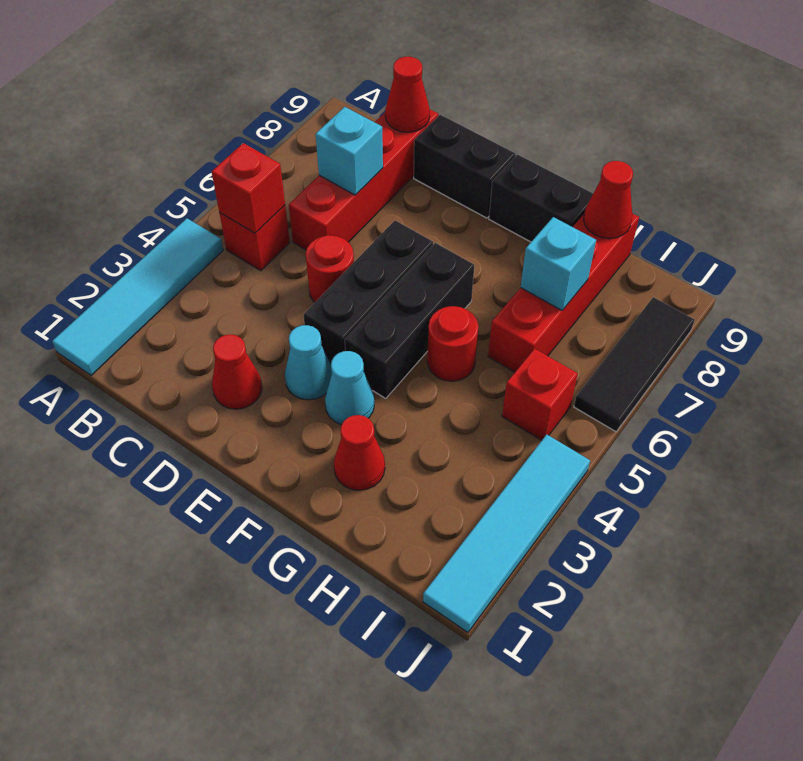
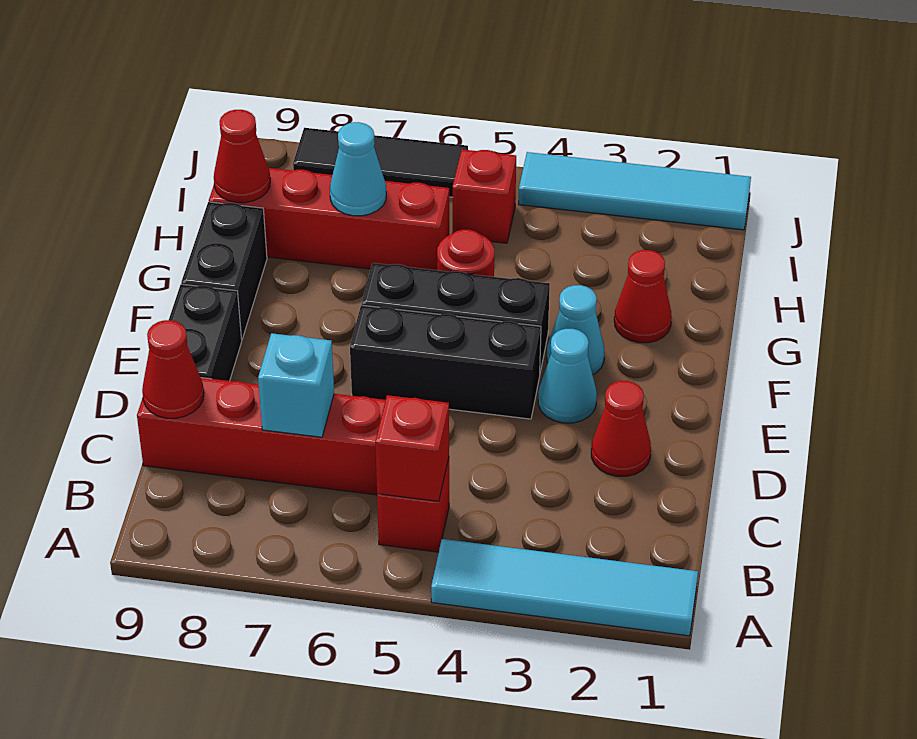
red 1x1 round brick [306,235,354,302] -> none
cyan 1x1 brick [521,217,596,310] -> cyan 1x1 cone [330,122,386,216]

